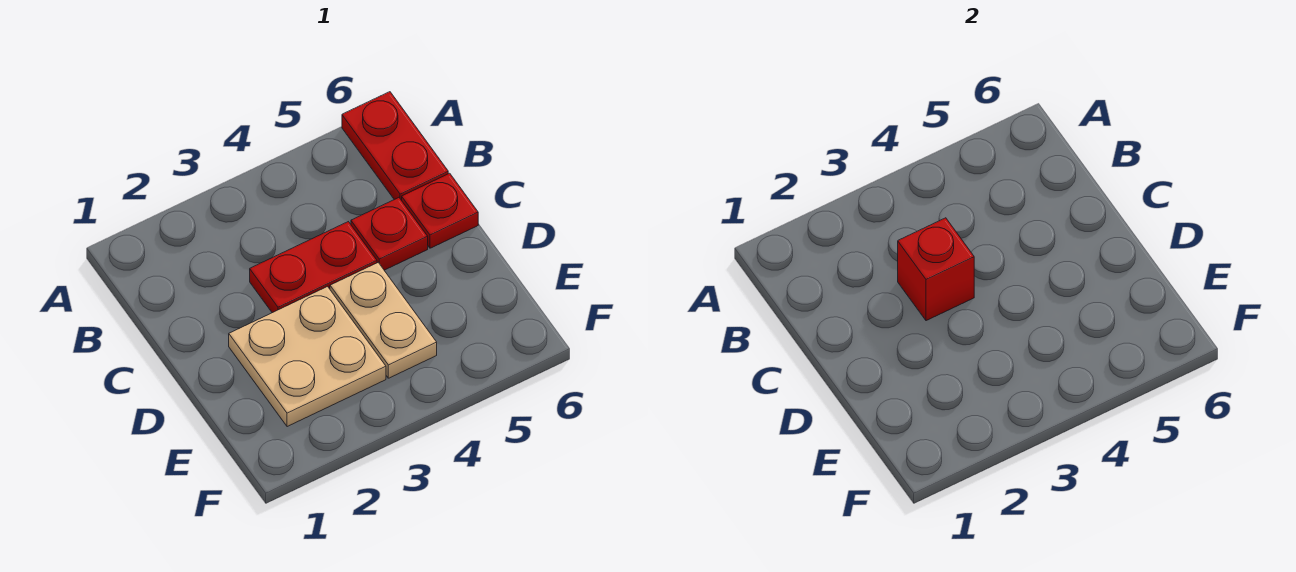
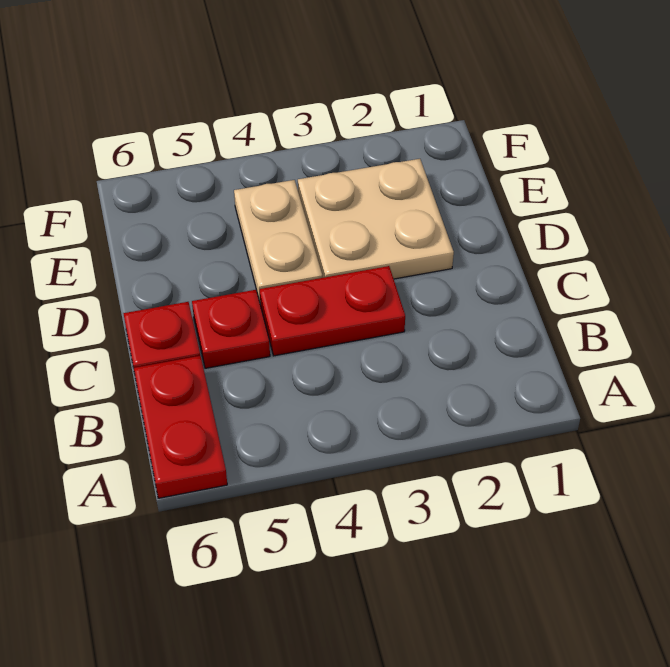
red 1x1 brick [898,218,974,321] -> none

